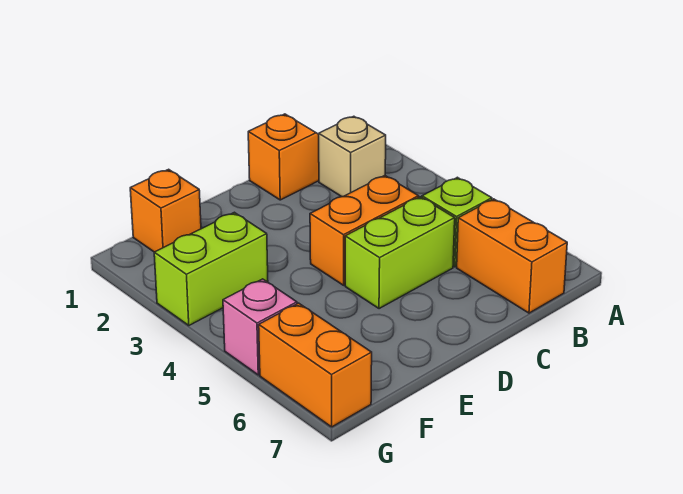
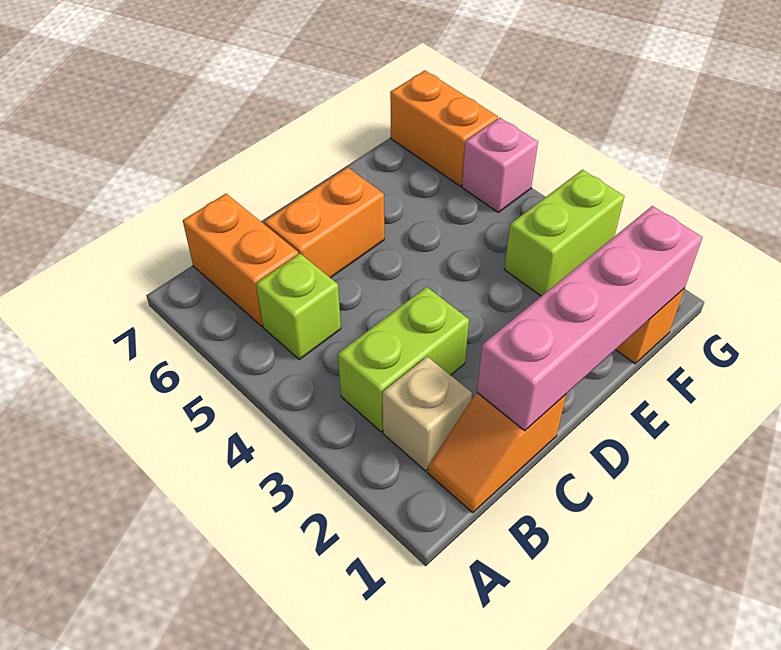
none -> pink 1x4 brick [477,206,703,431]
orange 1x2 brick [310,176,419,285] -> orange 1x2 brick moved to [264,167,384,278]
lime 1x2 brick [345,197,455,309] -> lime 1x2 brick moved to [338,287,469,432]

